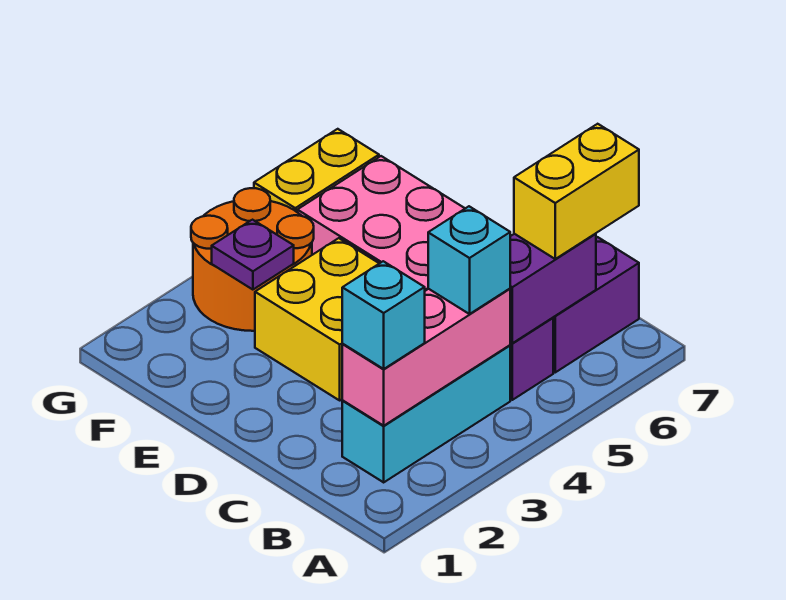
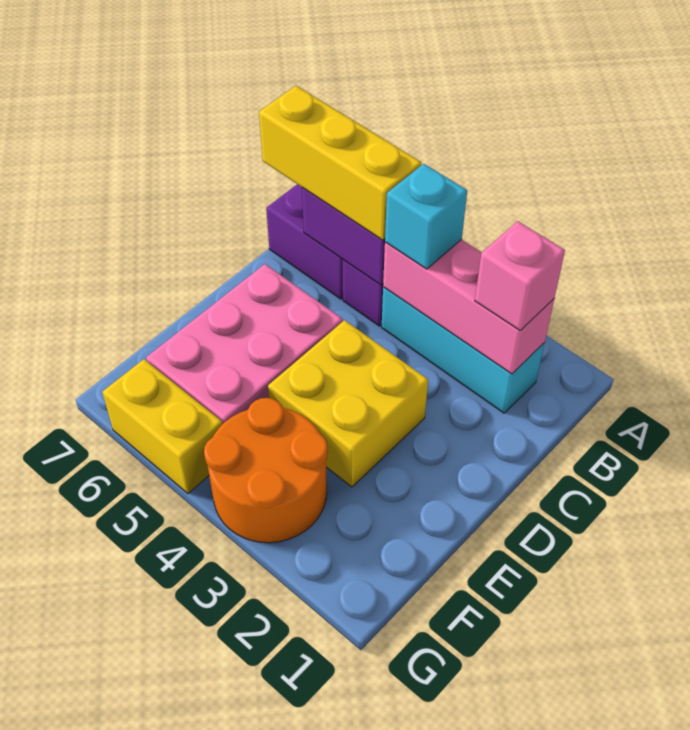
cyan 1x1 brick [342,261,425,369] -> pink 1x1 brick [475,221,565,330]
yellow 1x2 brick [514,124,639,259] -> yellow 1x3 brick [259,86,421,240]
purple 1x1 plate [212,220,294,290] -> none

